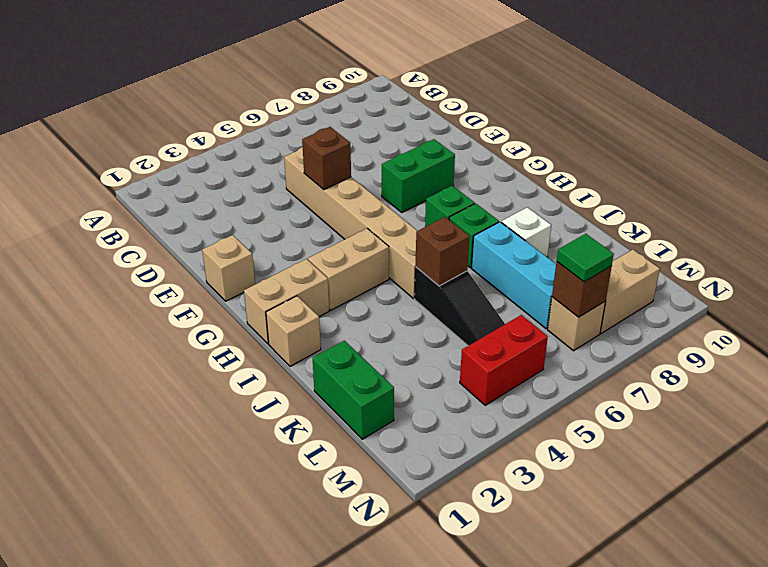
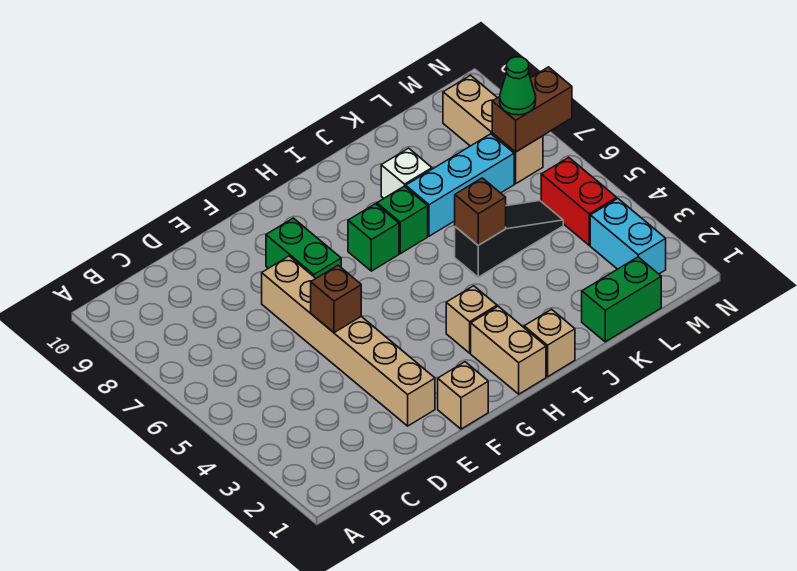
tan 1x6 brick [284,147,417,299] -> tan 1x6 brick turned to [262,256,435,426]
tan 1x2 brick [308,228,389,310] -> tan 1x1 brick [446,286,497,353]
none -> cyan 1x2 brick [590,199,666,274]
brown 1x1 brick [552,262,612,317] -> brown 1x2 brick [492,67,572,152]
green 1x1 tile [557,234,614,282] -> green 1x1 cone [500,57,536,115]

